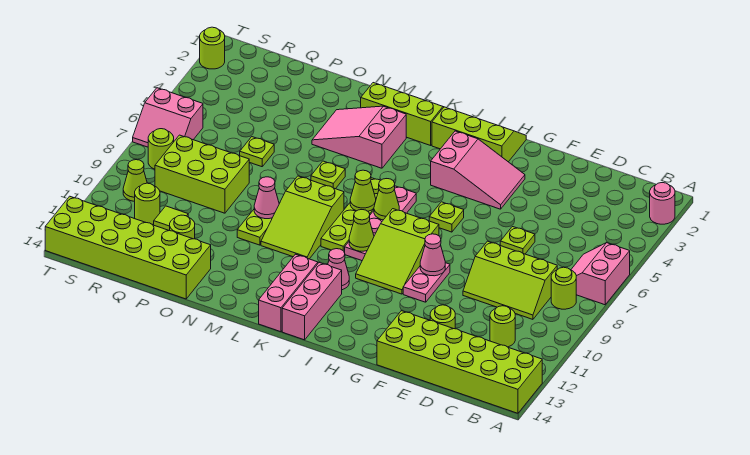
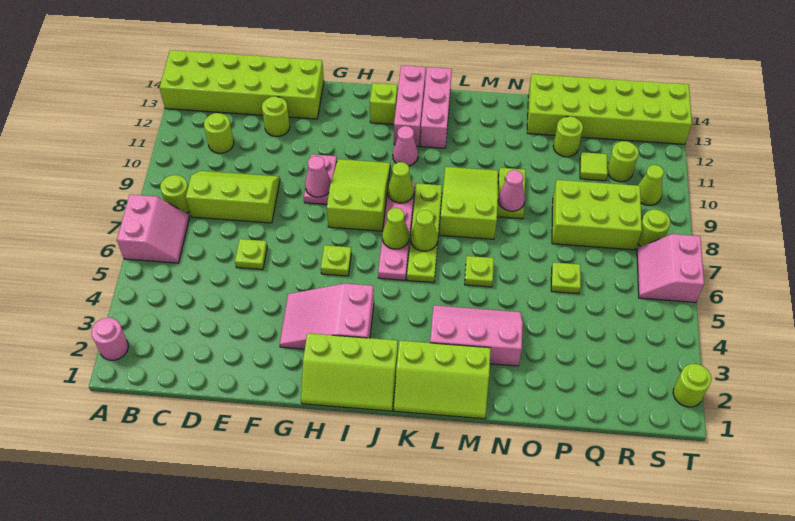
none -> lime 1x1 brick [370,83,397,124]
pink 2x3 slope [312,106,406,168] -> pink 2x3 slope turned to [430,305,523,366]
pink 2x2 slope [133,88,203,147] -> pink 2x2 slope turned to [637,234,704,302]

